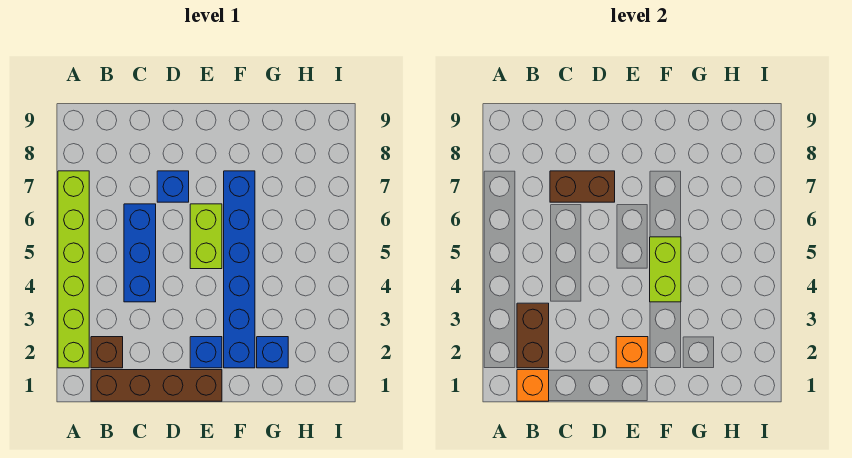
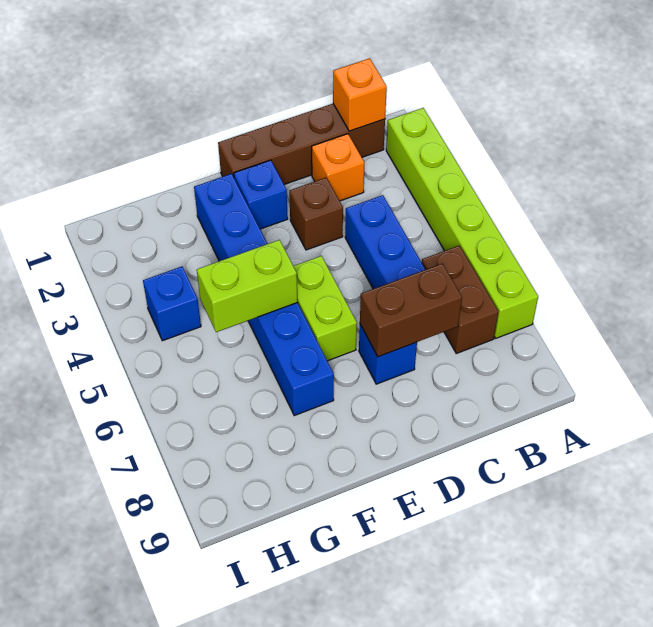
brown 1x1 brick [91,337,123,368] -> brown 1x1 brick moved to [289,178,343,250]
brown 1x2 brick [517,303,549,368] -> brown 1x2 brick moved to [422,246,498,353]
orange 1x1 brick [616,337,648,368] -> orange 1x1 brick moved to [312,134,365,201]
lime 1x2 brick [650,237,681,302] -> lime 1x2 brick turned to [197,240,298,332]
blue 1x1 brick [257,337,288,368] -> blue 1x1 brick moved to [143,267,201,341]

